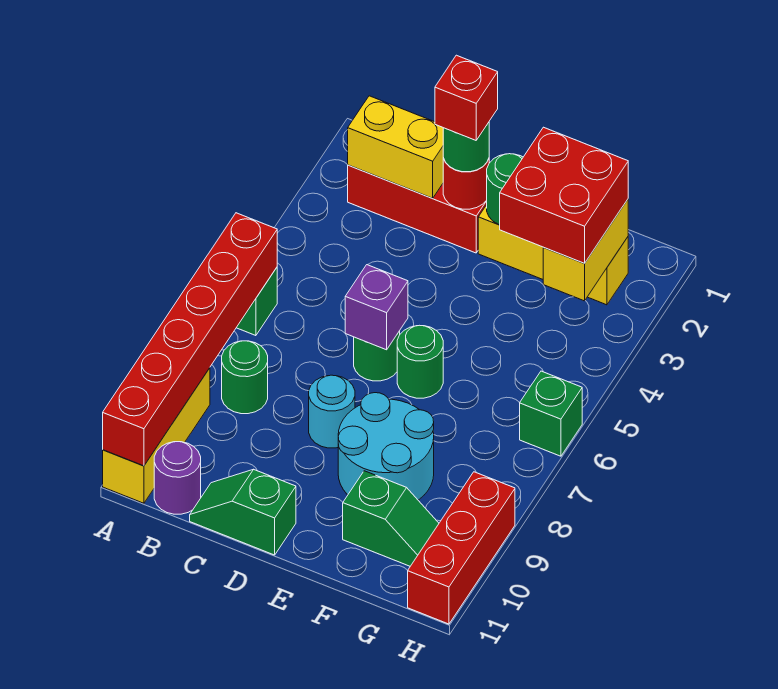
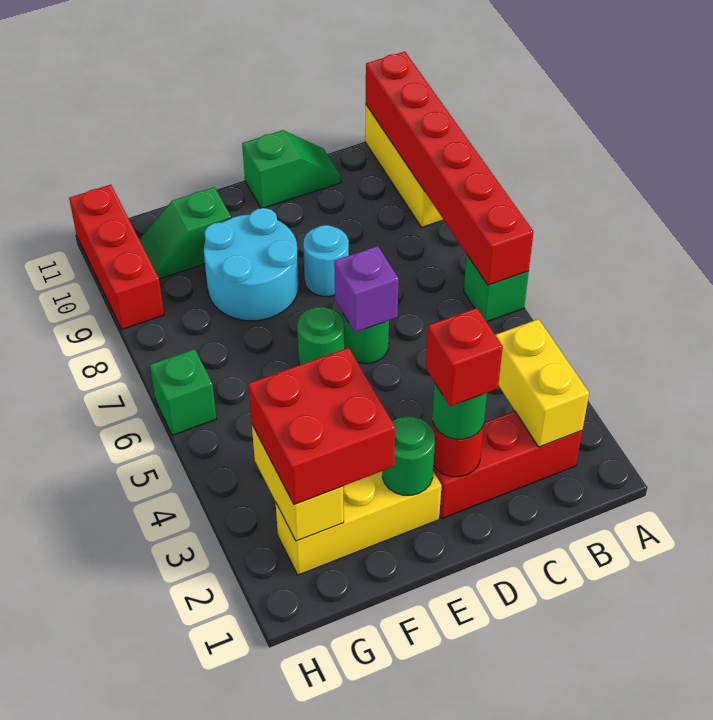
yellow 1x2 brick [348,96,443,198] -> yellow 1x2 brick turned to [496,319,589,447]
green 1x1 round brick [222,341,268,414] -> none
purple 1x1 round brick [154,442,201,514] -> none

